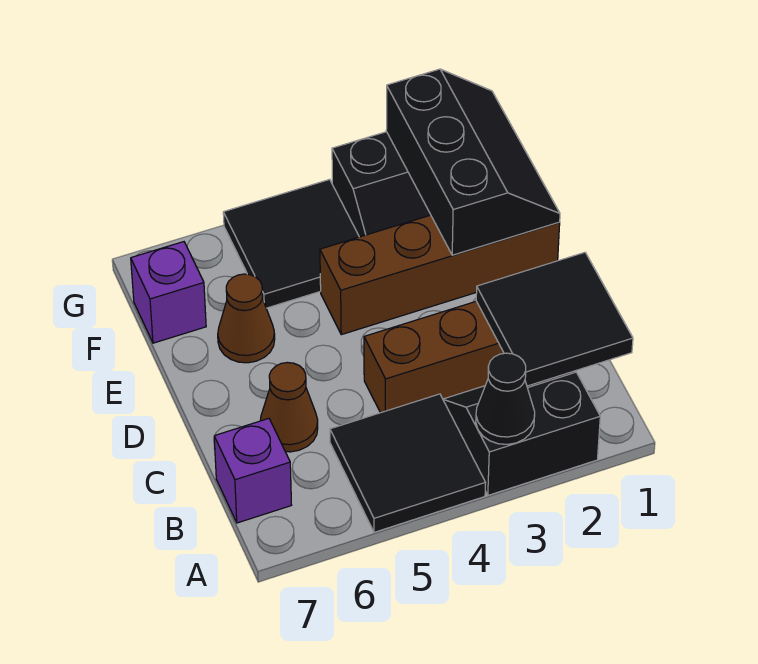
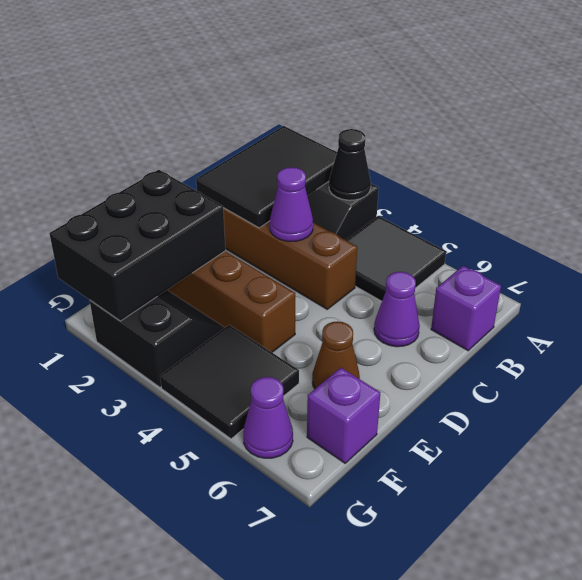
black 2x2 tile [476,252,633,386] -> black 2x3 tile [196,126,337,228]
none -> purple 1x1 cone [270,167,313,242]
brown 1x1 cone [260,363,318,452] -> purple 1x1 cone [374,272,420,347]
black 2x3 slope [386,69,560,255] -> black 2x3 brick [49,170,226,321]
none -> purple 1x1 cone [243,377,293,458]

